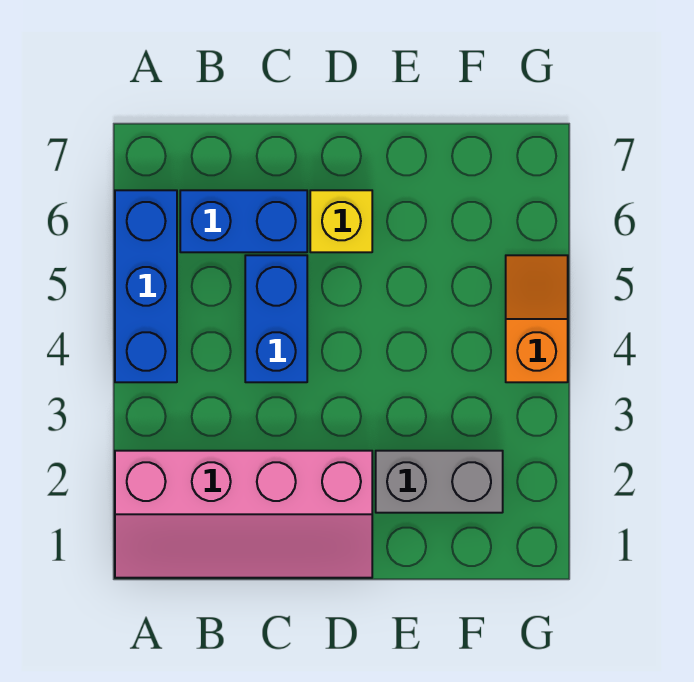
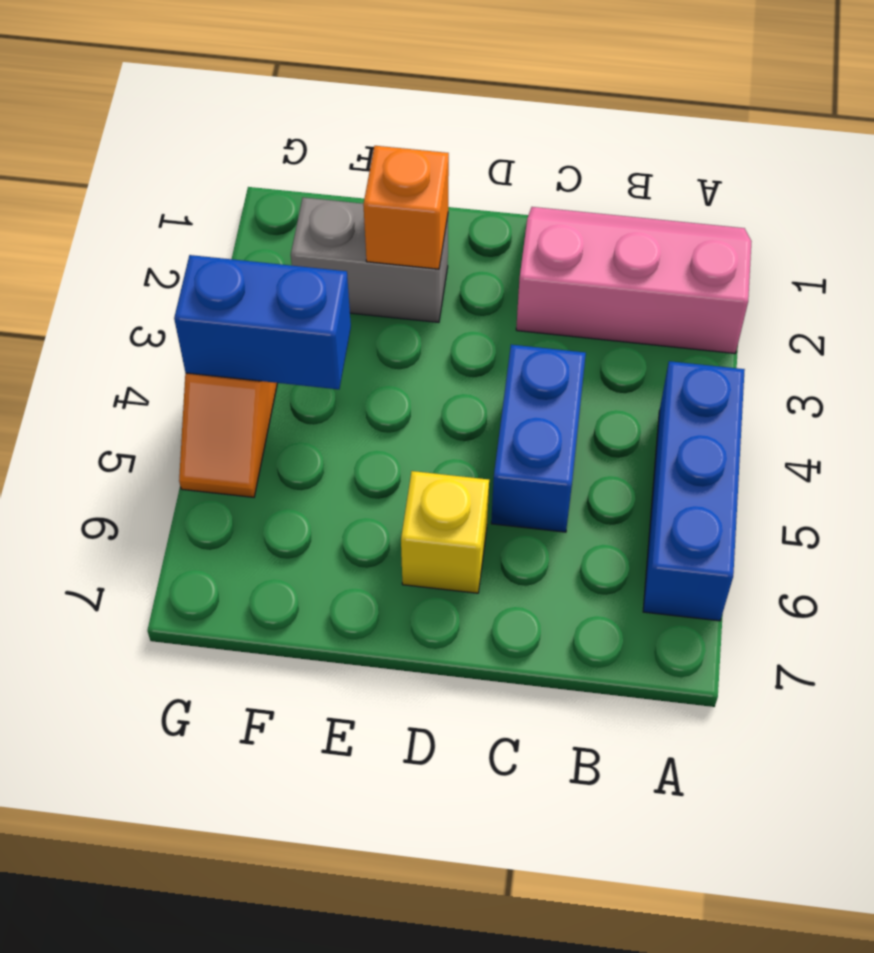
pink 2x4 slope [115,451,372,578] -> pink 2x3 slope [516,207,752,353]
blue 1x2 brick [180,190,307,252] -> blue 1x2 brick moved to [174,255,351,389]
none -> orange 1x1 brick [363,146,449,269]

